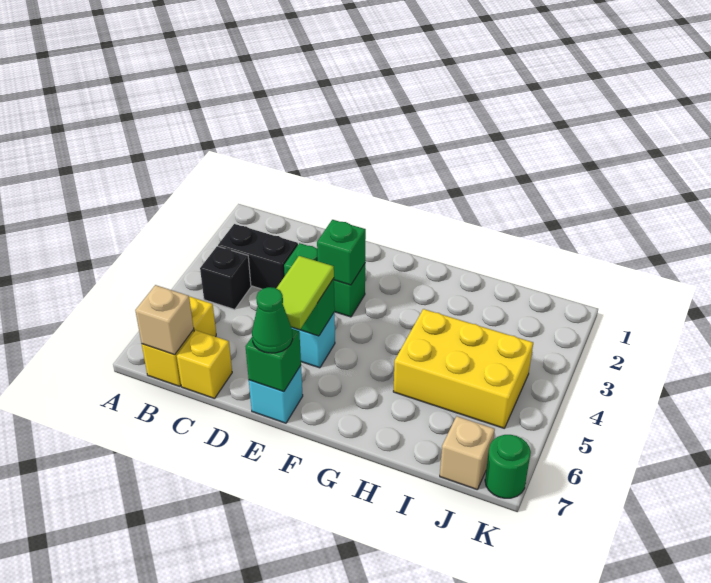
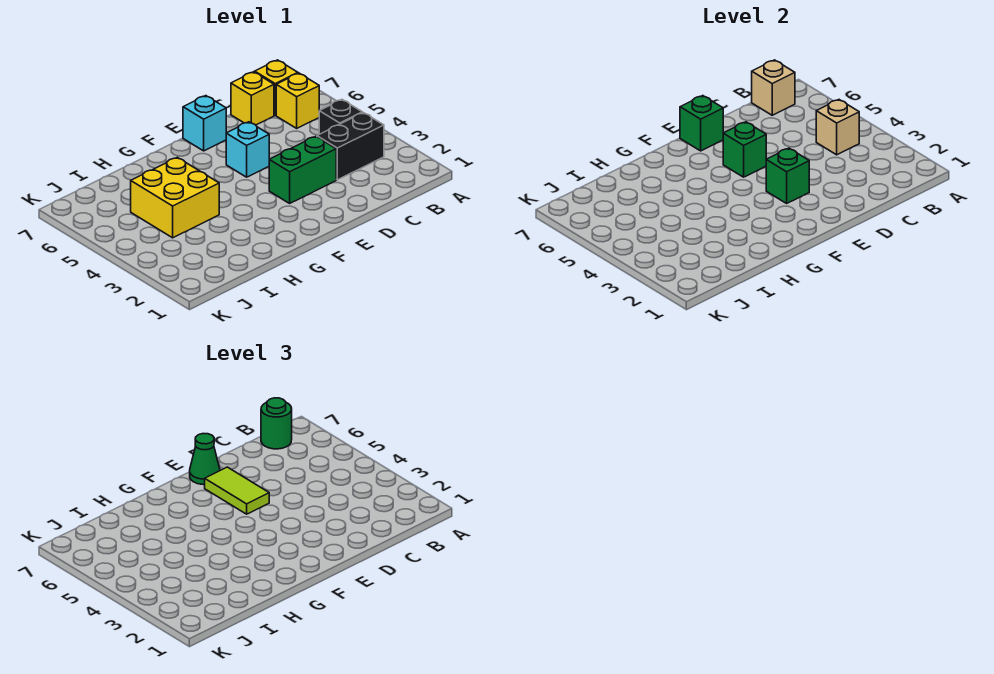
yellow 2x3 brick [393,309,533,428] -> yellow 2x2 brick [131,157,219,238]
tan 1x1 brick [440,416,495,490] -> tan 1x1 brick moved to [816,100,859,155]
green 1x1 round brick [485,435,531,498] -> green 1x1 round brick moved to [261,398,292,449]

